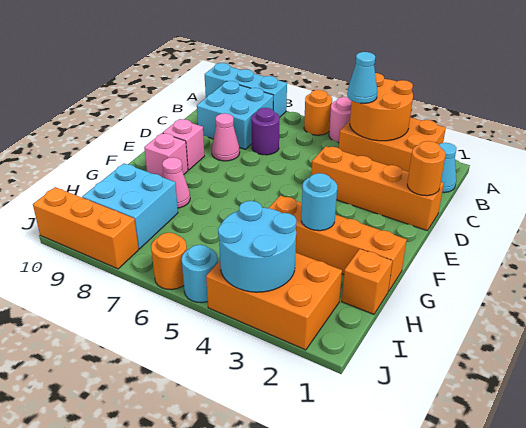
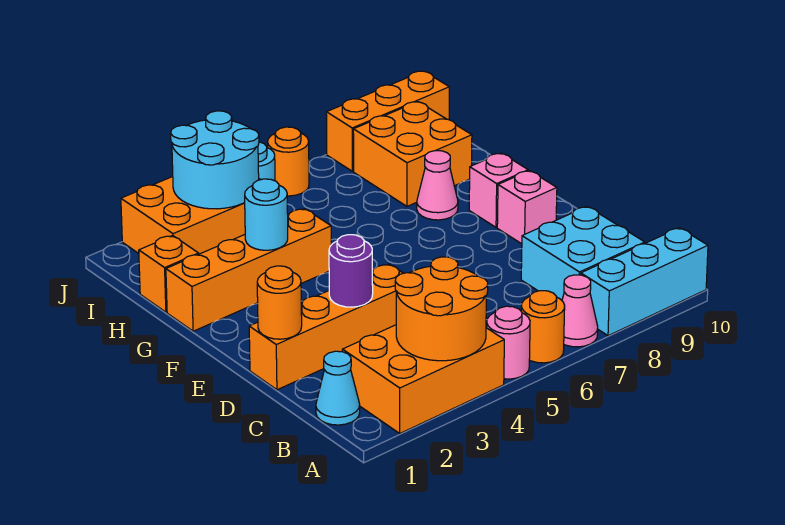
cyan 1x1 cone [347,52,377,103] -> none
purple 1x1 round brick [252,108,280,155] -> purple 1x1 round brick moved to [329,235,373,307]
pink 1x1 cone [212,113,240,161] -> pink 1x1 cone moved to [562,275,598,347]
cyan 2x2 brick [82,164,178,249] -> orange 2x2 brick [353,102,472,206]

